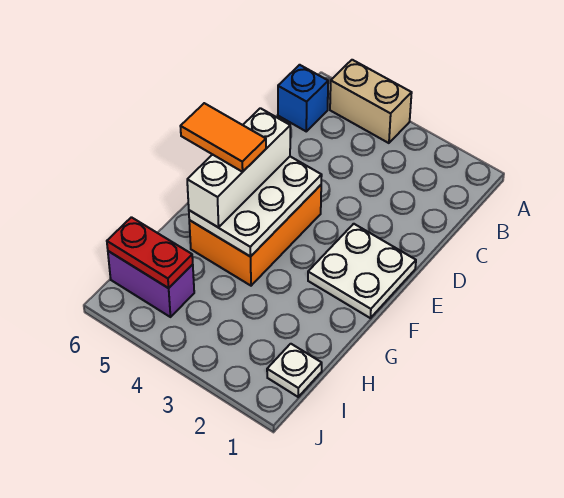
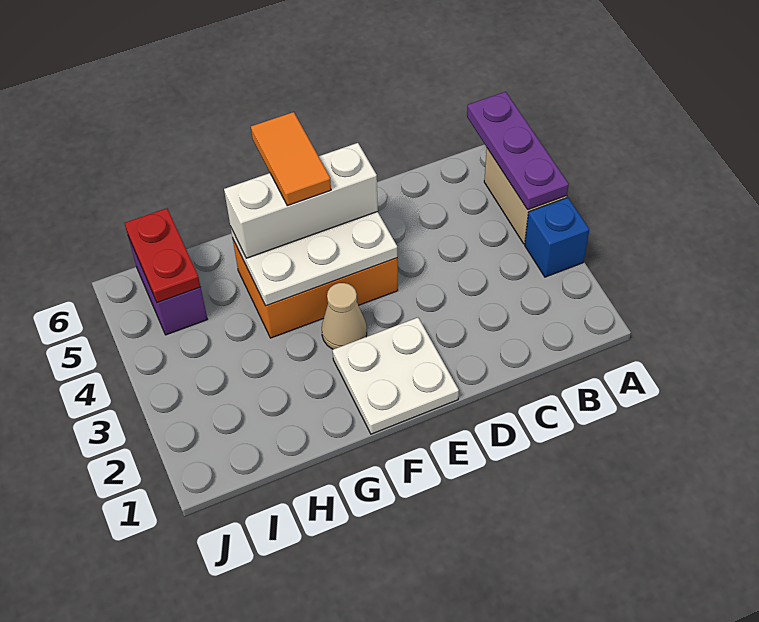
none -> purple 1x3 plate [467,92,569,210]
blue 1x1 brick [278,65,328,131] -> blue 1x1 brick moved to [525,198,589,277]
none -> tan 1x1 cone [322,283,367,349]
white 1x1 plate [267,344,322,397] -> none

